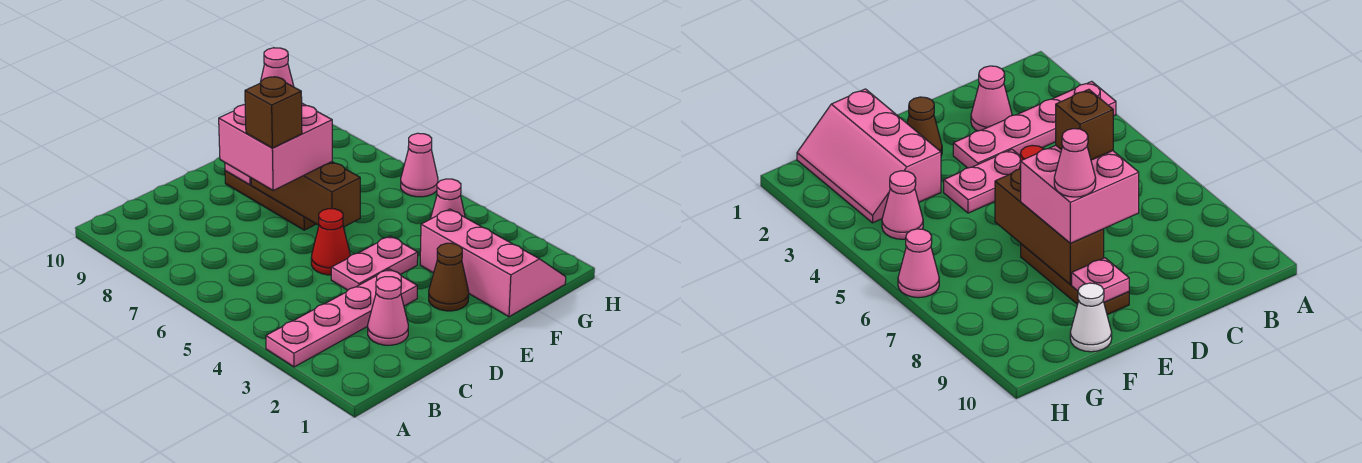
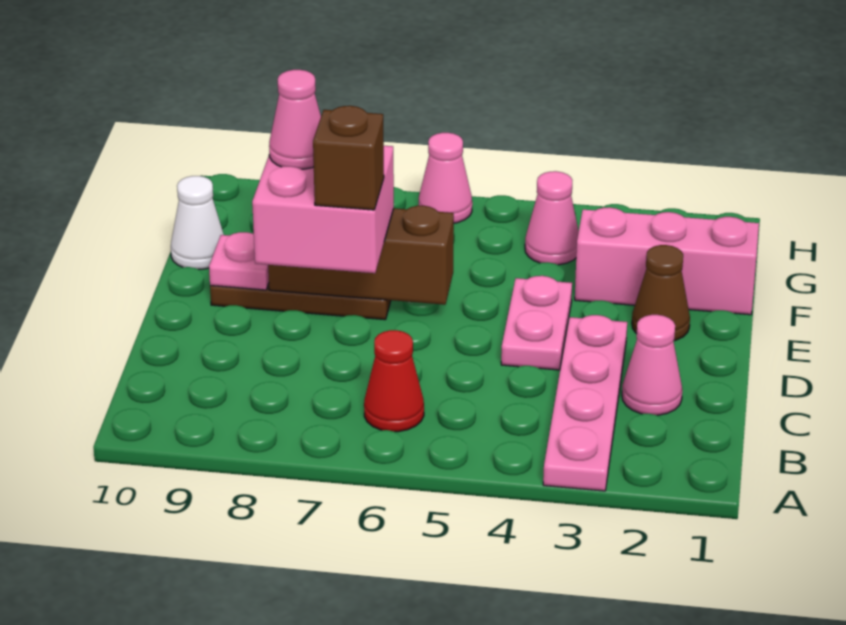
red 1x1 cone [311,209,351,275] -> red 1x1 cone moved to [364,330,424,432]

